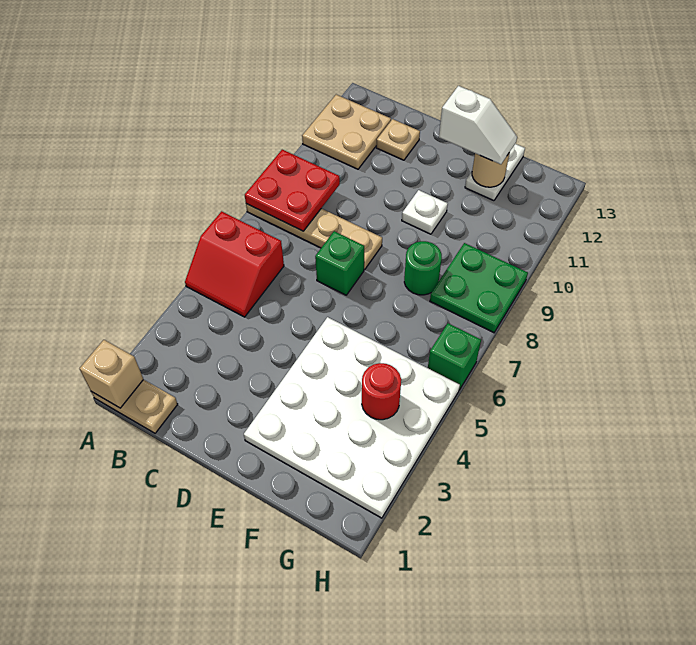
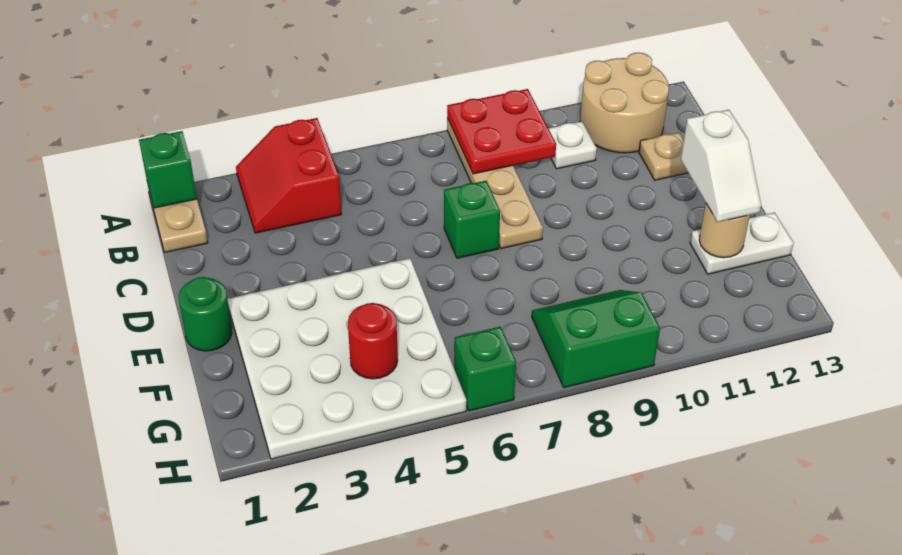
tan 1x1 brick [79,340,143,408] -> green 1x1 brick [139,131,197,208]
red 2x2 slope [185,211,284,317] -> red 2x2 slope moved to [236,118,342,233]
tan 2x2 plate [302,95,391,169] -> tan 2x2 round brick [580,53,669,153]
white 1x1 plate [402,190,448,234] -> white 1x1 plate moved to [548,121,597,169]
green 1x1 round brick [404,241,442,295] -> green 1x1 round brick moved to [179,277,232,351]
green 2x2 plate [430,243,528,333] -> green 2x2 slope [532,290,660,388]

